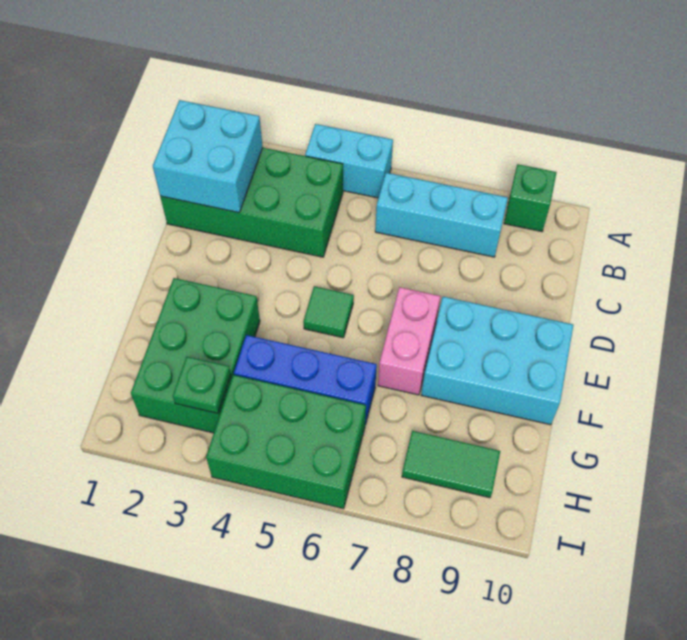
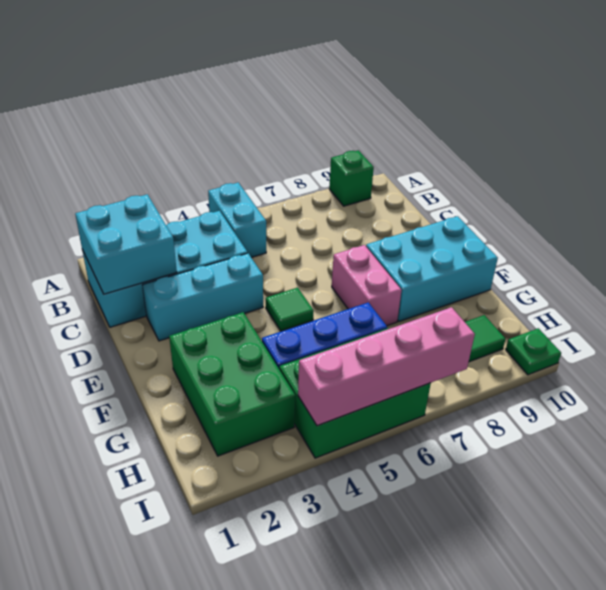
cyan 1x2 brick [305,124,393,198] -> cyan 1x2 brick turned to [208,183,266,257]
green 2x4 brick [160,148,343,257] -> cyan 2x4 brick [82,211,248,327]
cyan 1x3 brick [375,173,508,257] -> cyan 1x3 brick moved to [143,253,263,341]
green 1x1 plate [173,357,231,413] -> green 1x1 plate moved to [506,328,561,375]
none -> pink 1x4 brick [298,307,475,426]

